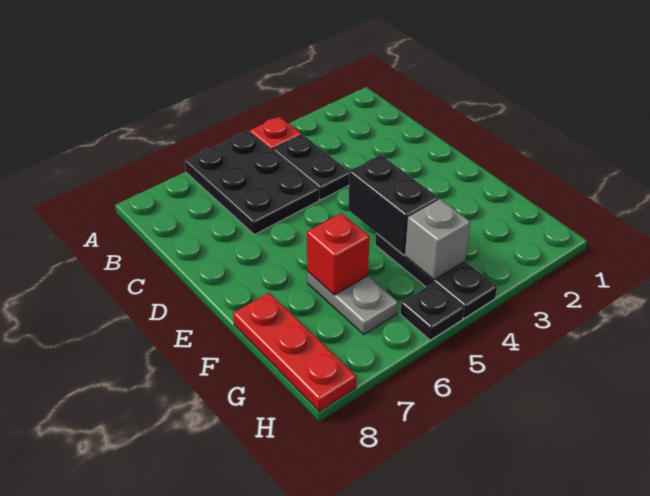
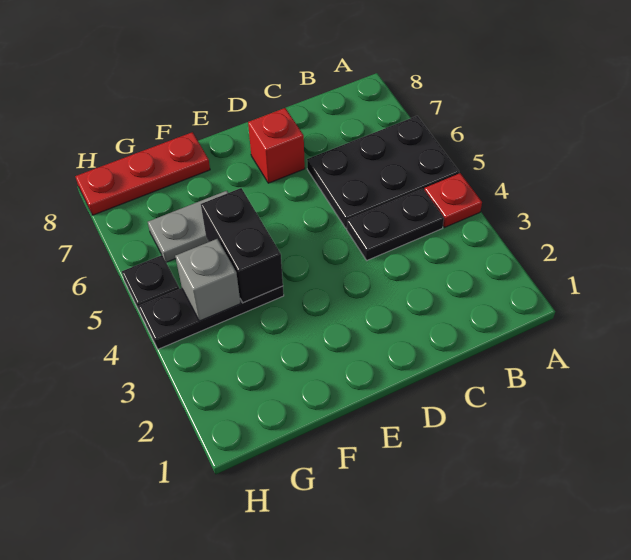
black 1x2 brick [348,155,439,255] -> black 1x2 brick turned to [201,188,283,303]
red 1x1 brick [307,213,370,295] -> red 1x1 brick moved to [248,108,305,183]

